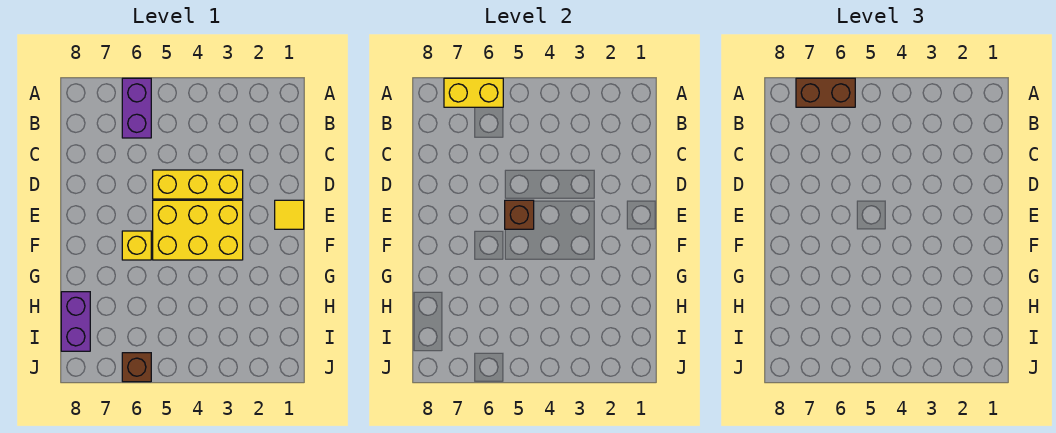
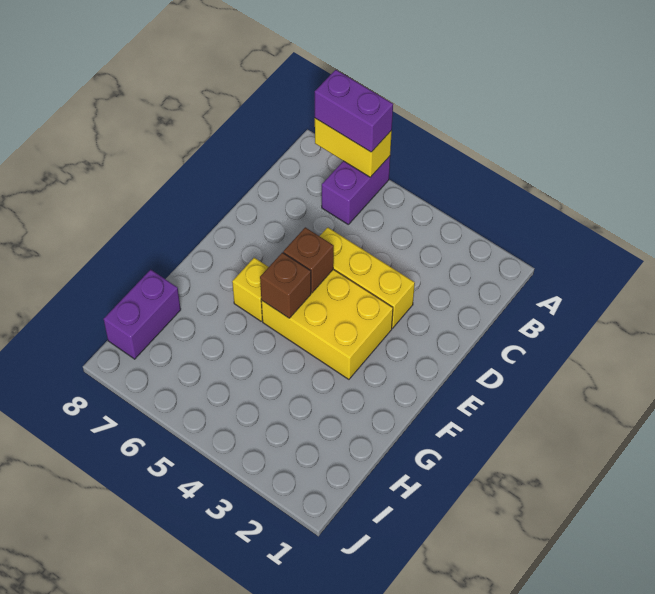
brown 1x2 brick [796,78,855,107] -> purple 1x2 brick [315,70,393,152]
yellow 1x1 tile [275,200,304,229] -> none
brown 1x1 brick [122,353,151,382] -> brown 1x1 brick moved to [260,252,311,318]

